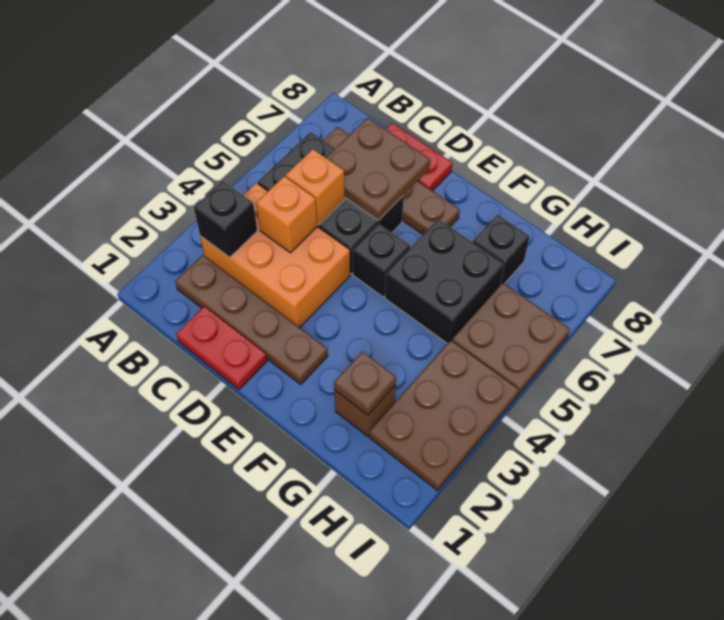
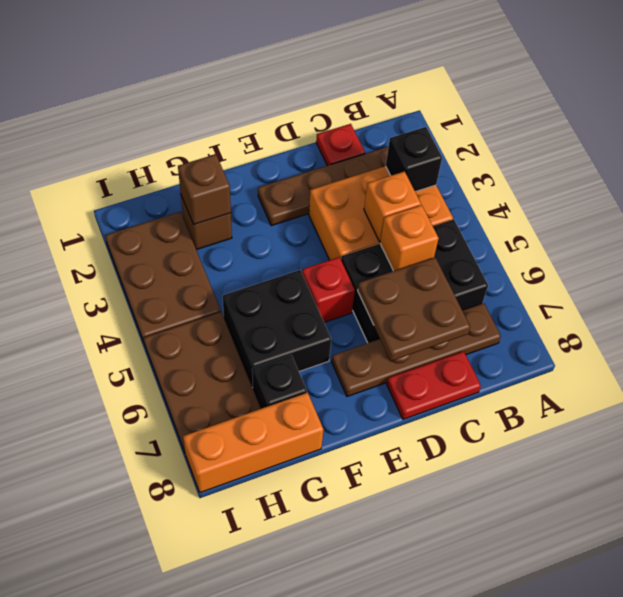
red 1x2 plate [176,306,267,389] -> red 1x1 plate [316,124,365,166]
black 1x1 brick [353,224,410,297] -> red 1x1 brick [302,257,355,322]
brown 1x1 plate [334,352,396,415] -> brown 1x1 brick [178,154,231,224]
none -> orange 1x3 brick [183,393,323,492]
brown 2x2 plate [452,283,570,395] -> brown 2x3 plate [143,312,261,452]

